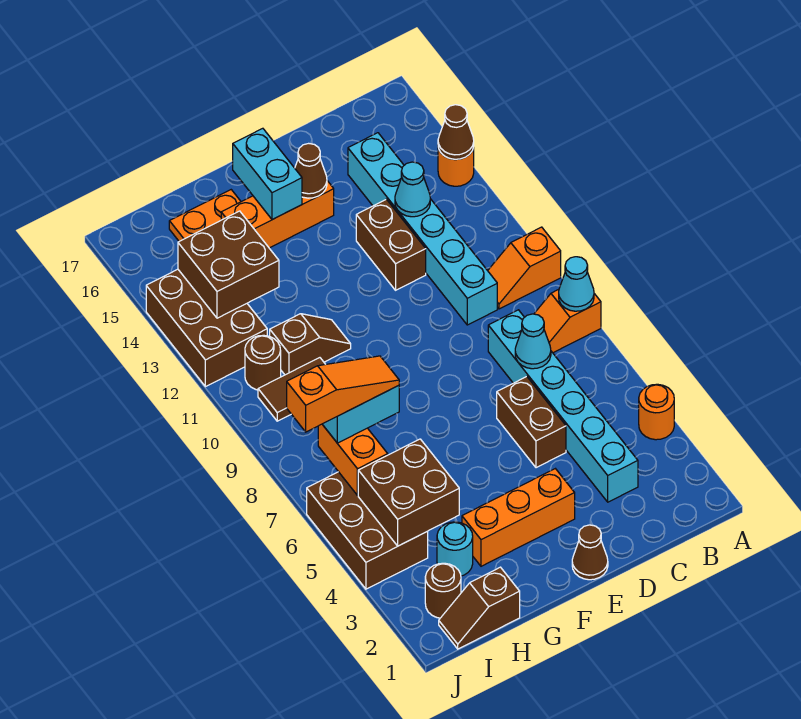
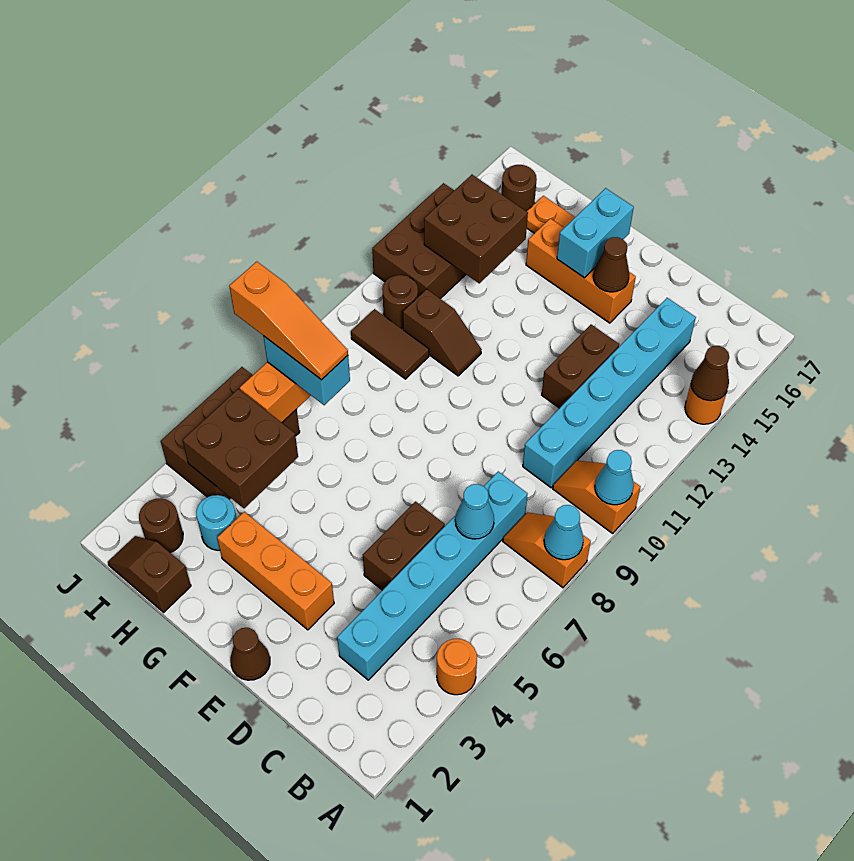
cyan 1x1 cone [395,162,430,217] -> cyan 1x1 cone moved to [595,450,634,505]
none -> brown 1x1 round brick [501,165,537,211]

